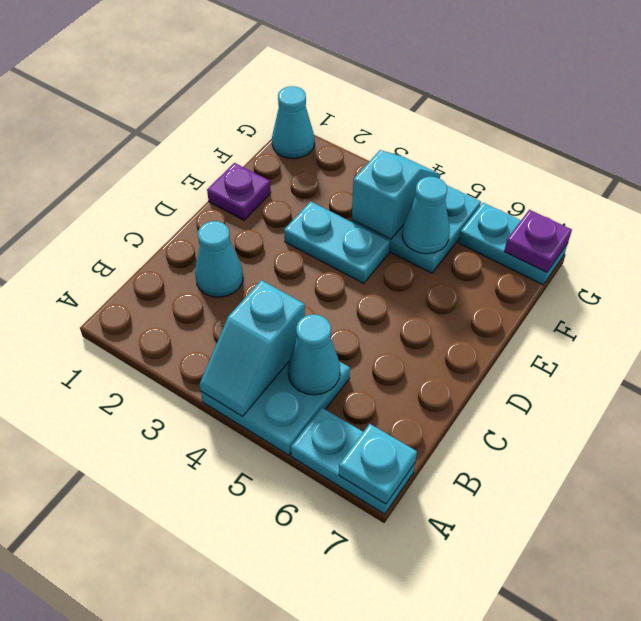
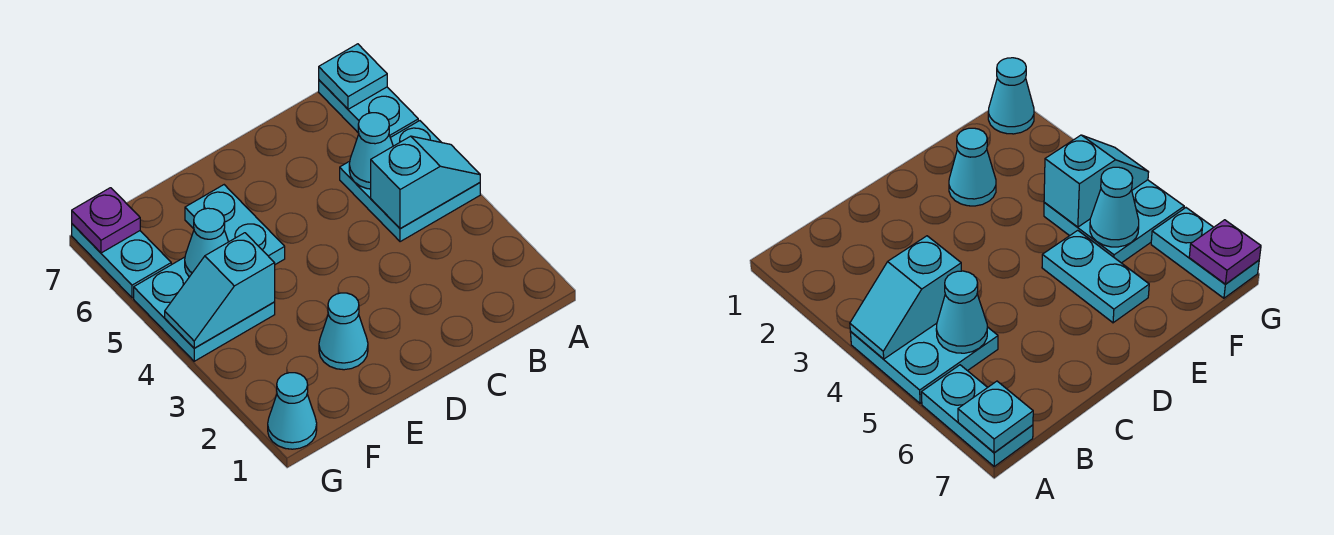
cyan 1x1 cone [195,221,243,297] -> cyan 1x1 cone moved to [319,293,368,370]
purple 1x1 plate [207,163,271,220] -> none
cyan 1x2 plate [284,201,390,283] -> cyan 1x2 plate moved to [185,185,285,264]

